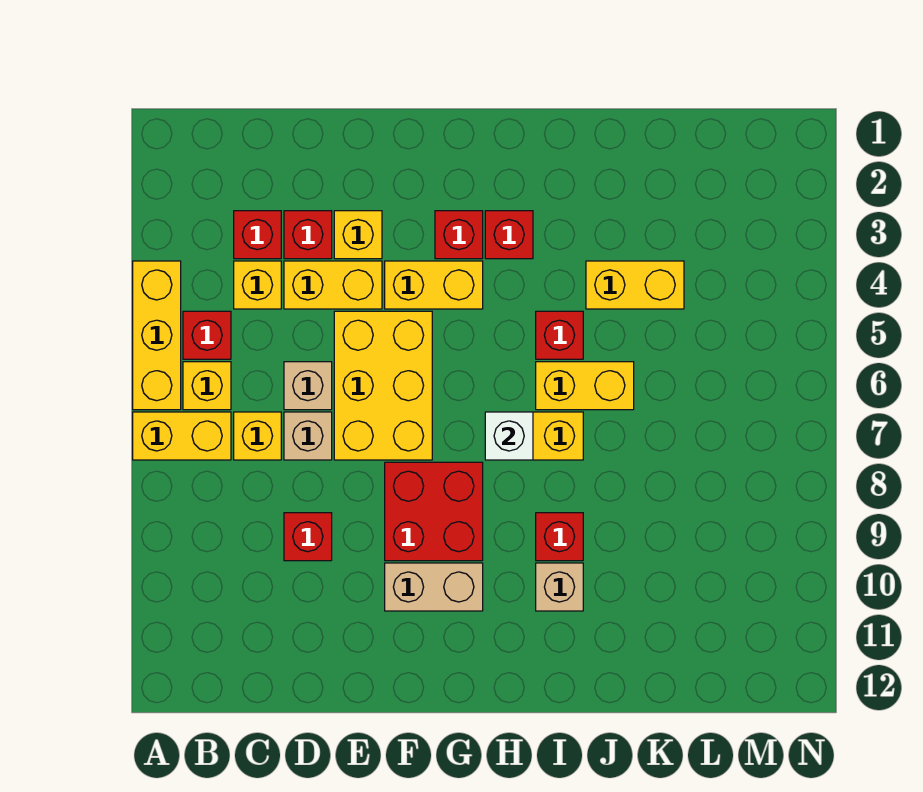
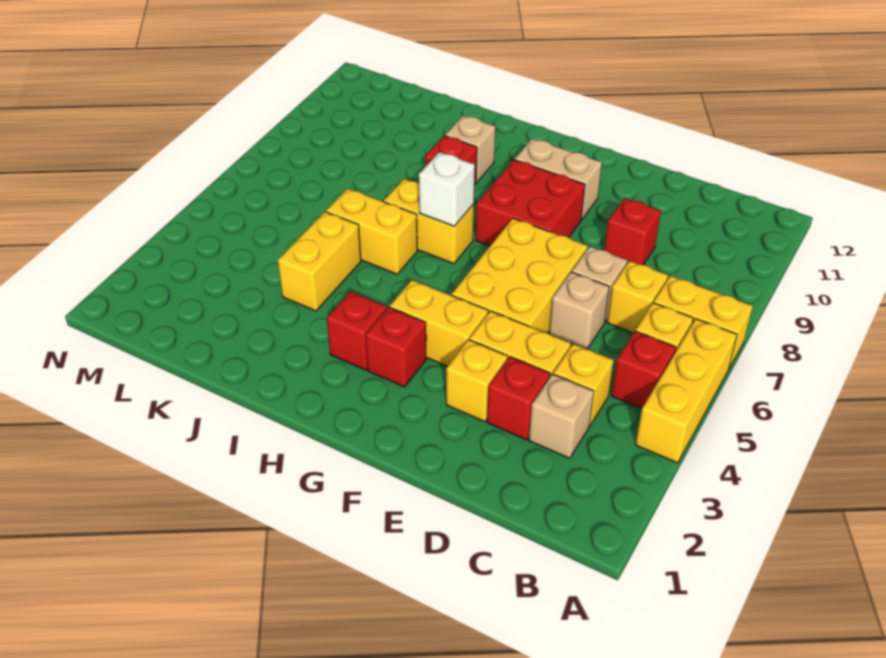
red 1x1 brick [234,211,281,259] -> tan 1x1 brick [529,374,594,458]
red 1x1 brick [536,311,583,359] -> none
yellow 1x2 brick [586,261,684,309] -> yellow 1x2 brick turned to [278,212,361,311]

